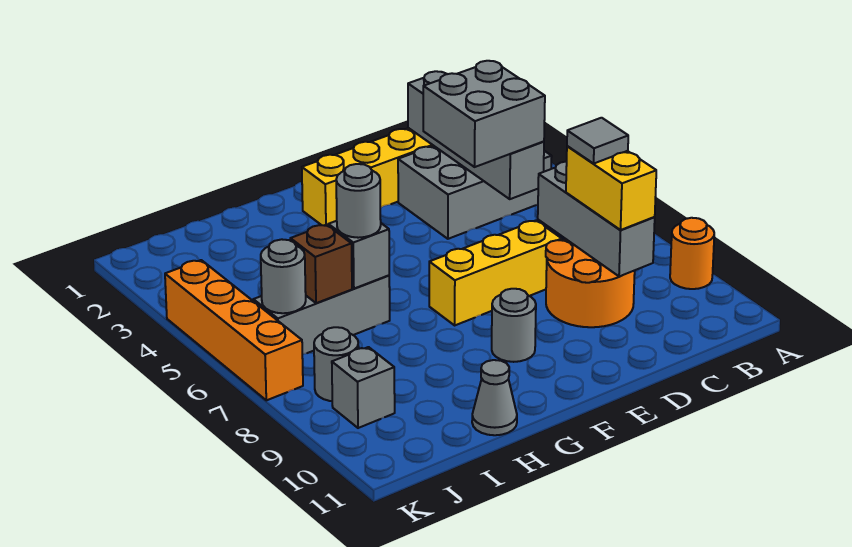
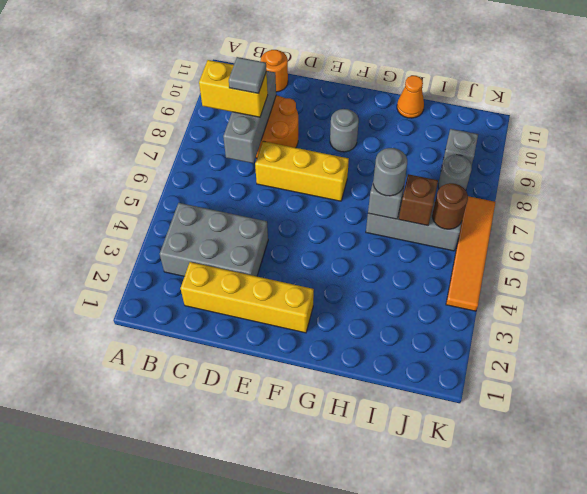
orange 1x1 round brick [670,218,714,289] -> orange 1x1 round brick moved to [261,50,288,92]
grey 1x4 brick [408,71,544,199] -> none
grey 2x2 brick [423,61,545,167] -> none
yellow 1x2 brick [566,146,656,230] -> yellow 1x2 brick turned to [199,60,268,117]
grey 1x1 cone [472,360,517,435] -> orange 1x1 cone [397,76,424,118]
grey 1x1 round brick [261,239,306,313] -> brown 1x1 round brick [432,183,468,229]
orange 1x4 brick [165,260,303,400] -> orange 1x4 tile [446,196,495,311]

